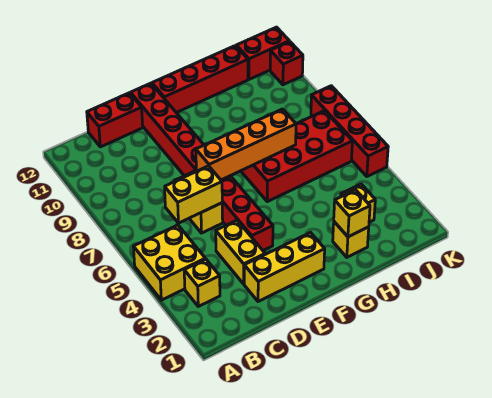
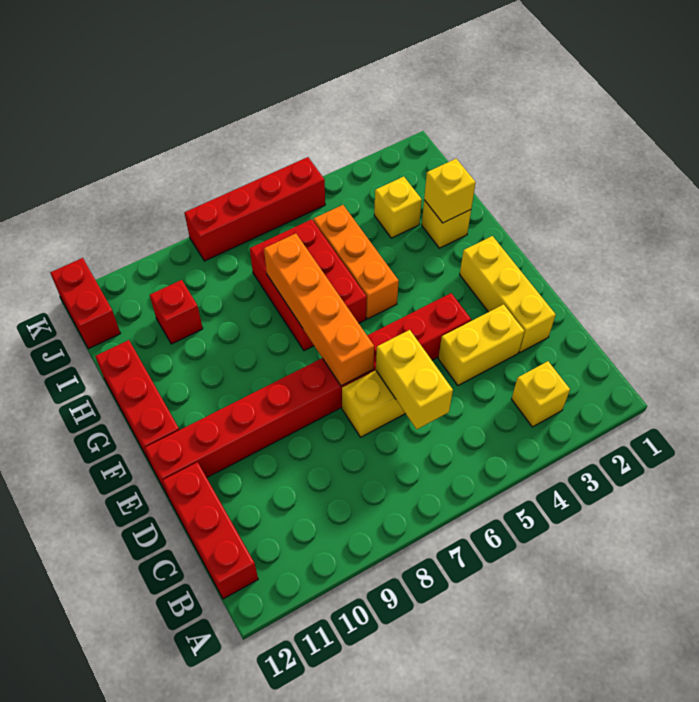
yellow 2x2 brick [133,225,205,300] -> none
red 1x2 brick [87,93,143,147] -> red 1x3 brick [162,462,258,599]
red 1x4 brick [152,46,248,113] -> red 1x3 brick [95,340,179,462]
none -> orange 1x3 brick [314,205,399,319]
red 2x4 brick [241,111,352,202] -> red 2x3 brick [250,219,367,351]
red 1x1 brick [270,42,303,85] -> red 1x1 brick moved to [150,280,203,344]

